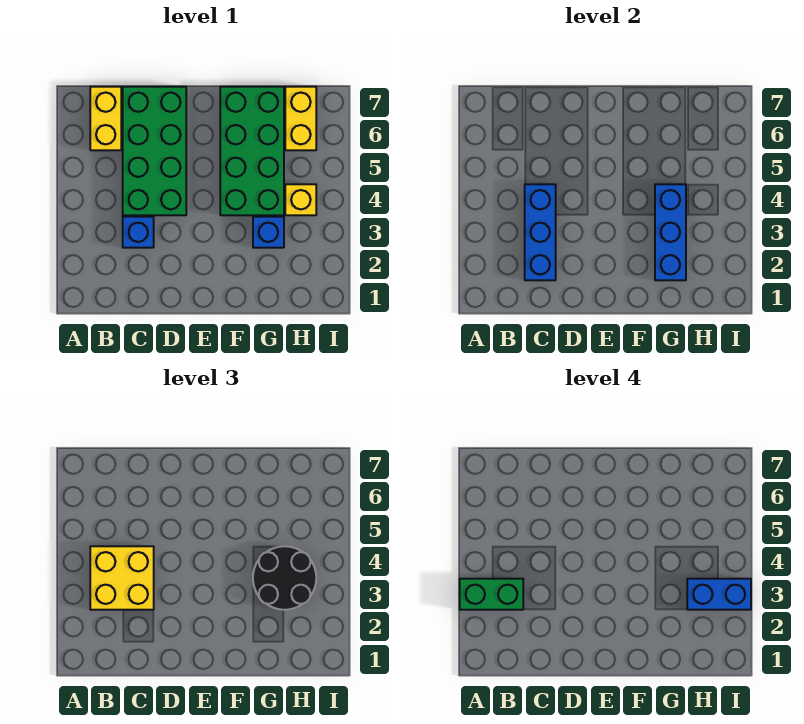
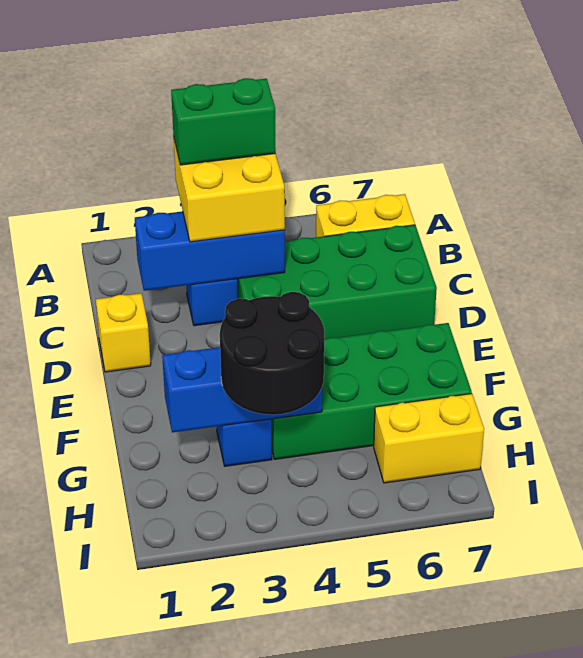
green 1x2 brick [460,579,523,610] -> green 1x2 brick turned to [171,78,276,165]
blue 1x2 brick [687,579,751,610] -> none
yellow 1x1 brick [285,184,316,215] -> yellow 1x1 brick moved to [96,293,151,372]

